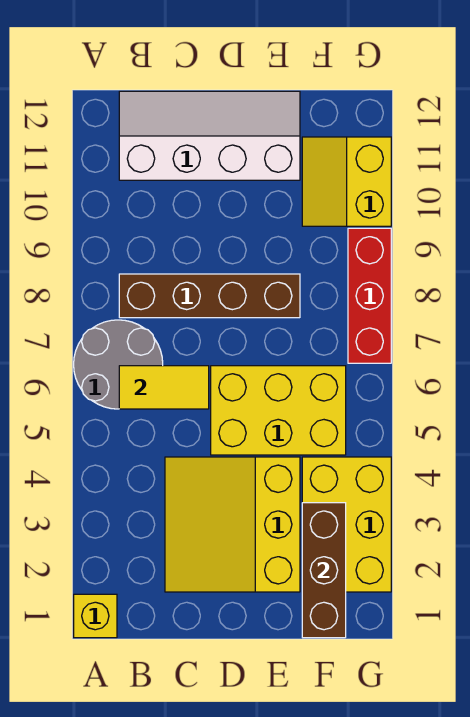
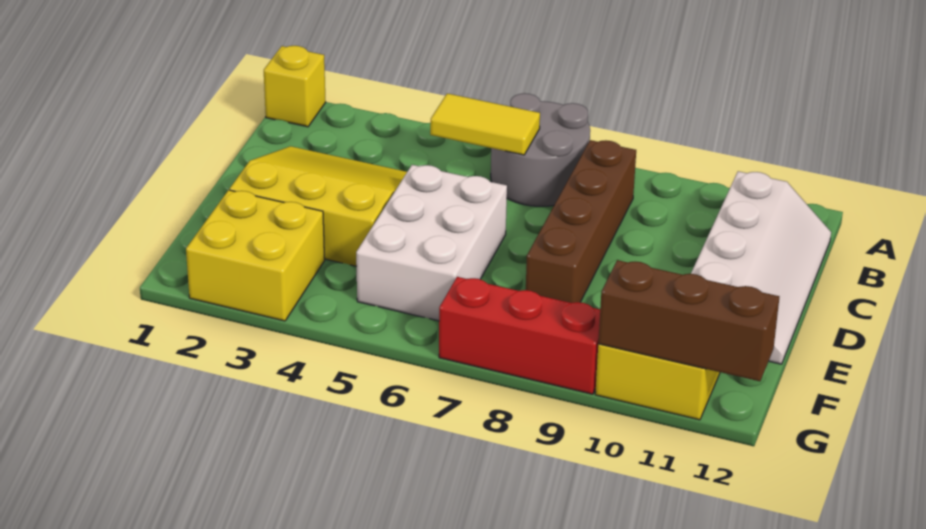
yellow 1x2 tile [119,366,209,409] -> yellow 1x2 tile turned to [430,93,540,155]
yellow 2x3 brick [211,366,346,455] -> white 2x3 brick [356,165,507,321]
brown 1x3 brick [302,503,346,638] -> brown 1x3 brick moved to [598,260,779,381]
yellow 2x3 brick [302,457,391,592] -> yellow 2x2 brick [186,190,325,321]

